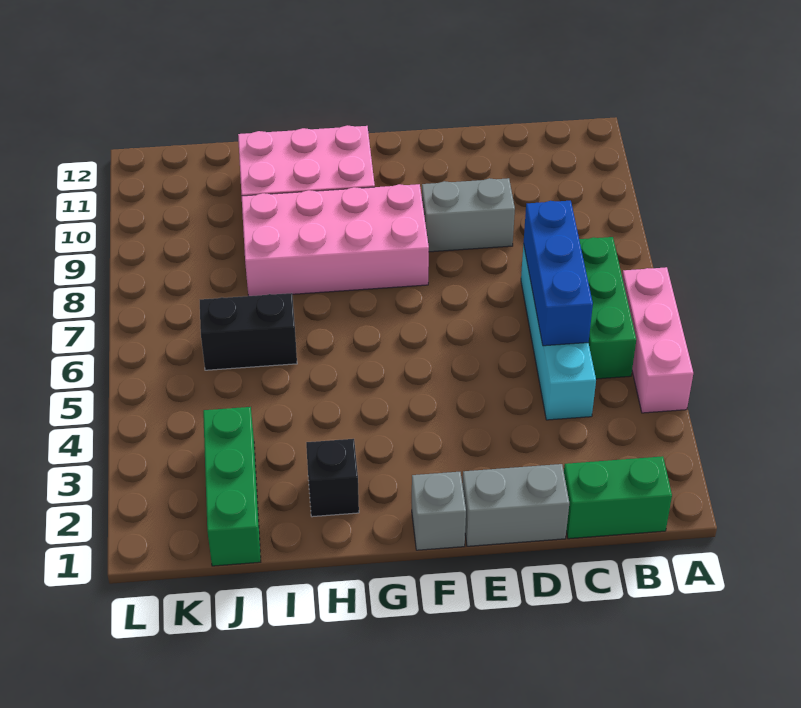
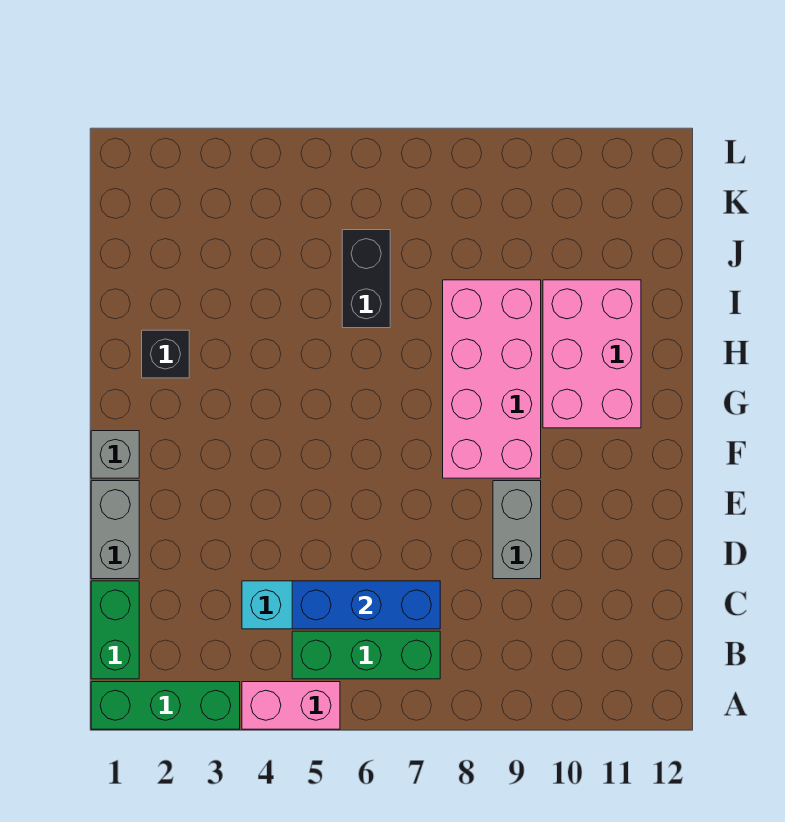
pink 1x3 brick [622,267,693,413] -> pink 1x2 brick [242,682,340,729]
green 1x3 brick [203,407,261,566] -> green 1x3 brick moved to [91,682,240,729]

